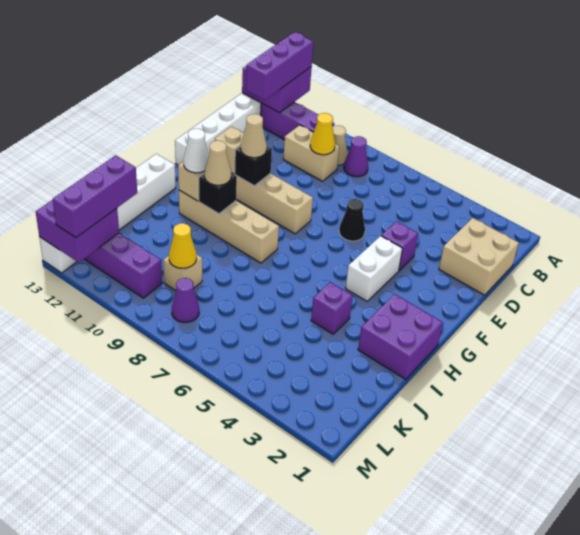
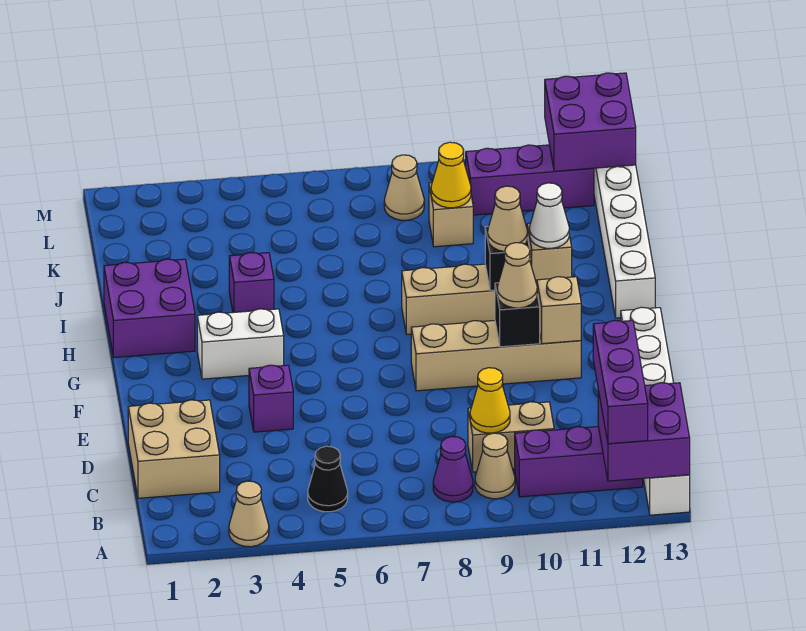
none -> tan 1x1 cone [229,481,269,547]
black 1x1 cone [339,199,365,241] -> black 1x1 cone moved to [308,446,348,512]
white 1x2 brick [346,236,403,301] -> white 1x2 brick turned to [197,309,284,379]
purple 1x3 brick [53,155,137,238] -> none
purple 1x1 cone [172,278,199,323] -> tan 1x1 cone [384,155,424,220]

